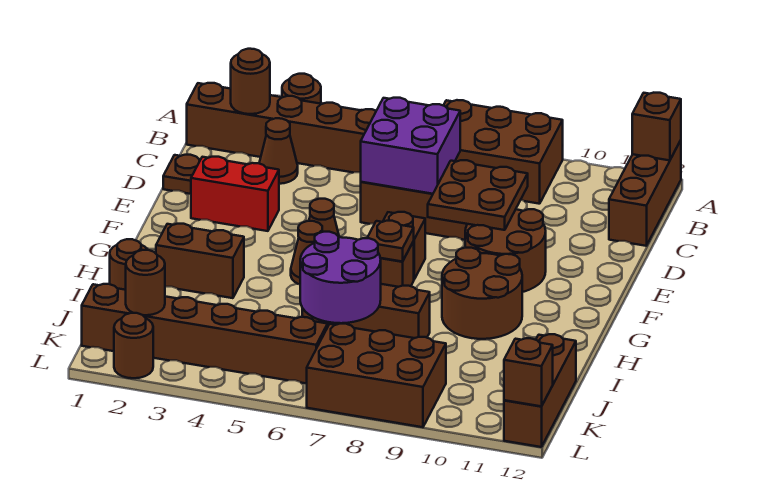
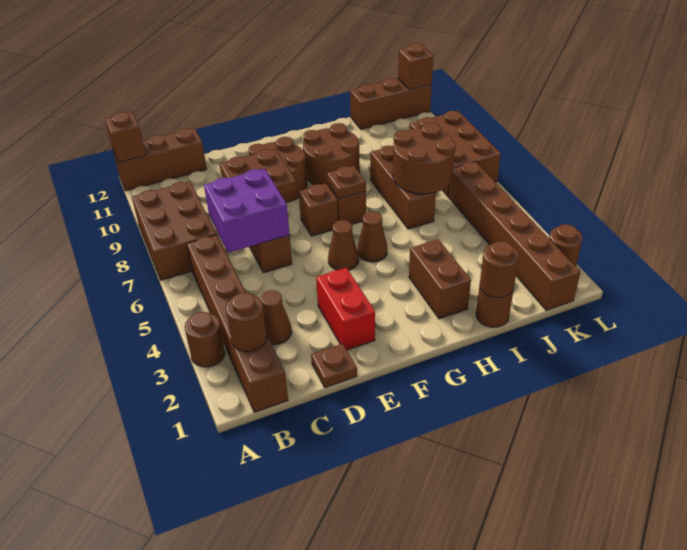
purple 2x2 round brick [300,232,381,323] -> brown 2x2 round brick [393,123,456,194]
brown 1x1 round brick [126,250,165,315] -> brown 1x1 round brick moved to [480,241,519,298]

